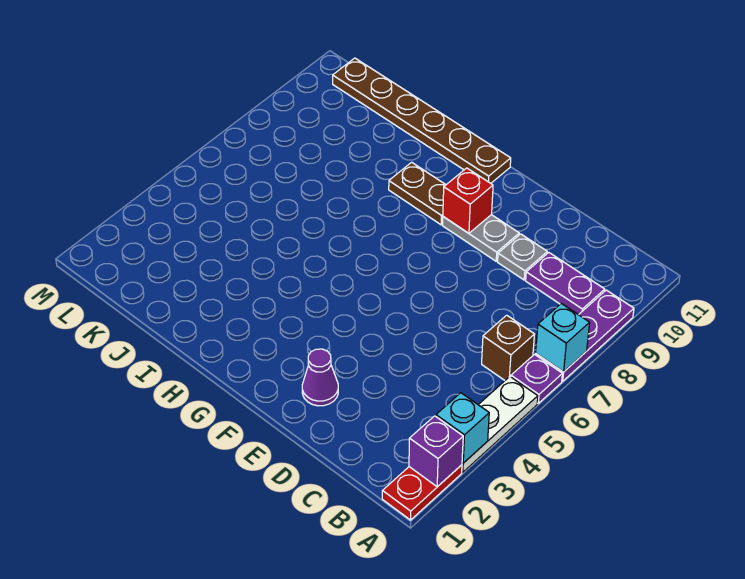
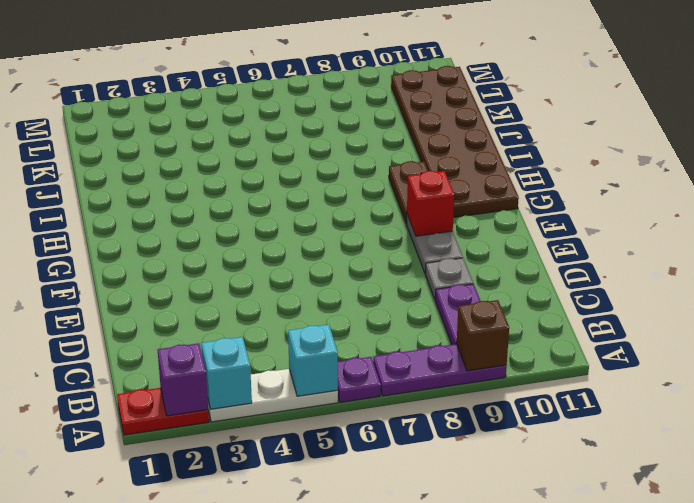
cyan 1x1 brick [536,303,590,372] -> cyan 1x1 brick moved to [288,325,338,396]
brown 1x1 brick [482,315,535,380] -> brown 1x1 brick moved to [457,300,509,371]
purple 1x1 cone [302,349,338,406] -> none
brown 1x6 plate [333,58,511,183] -> brown 2x6 plate [391,66,519,217]

